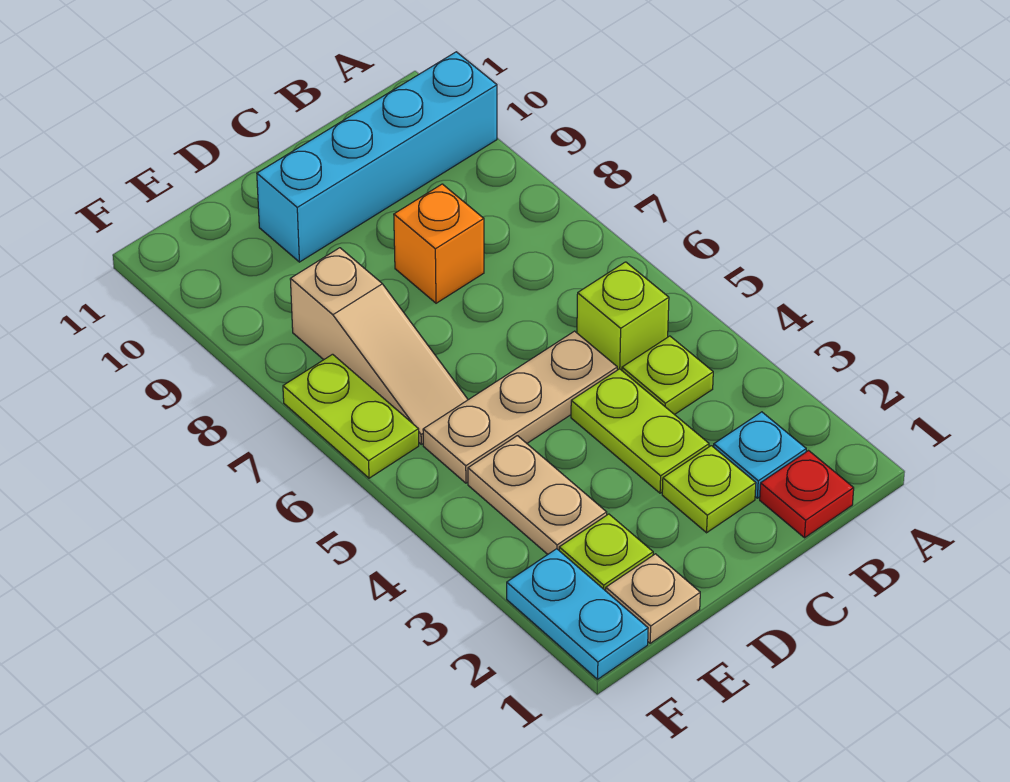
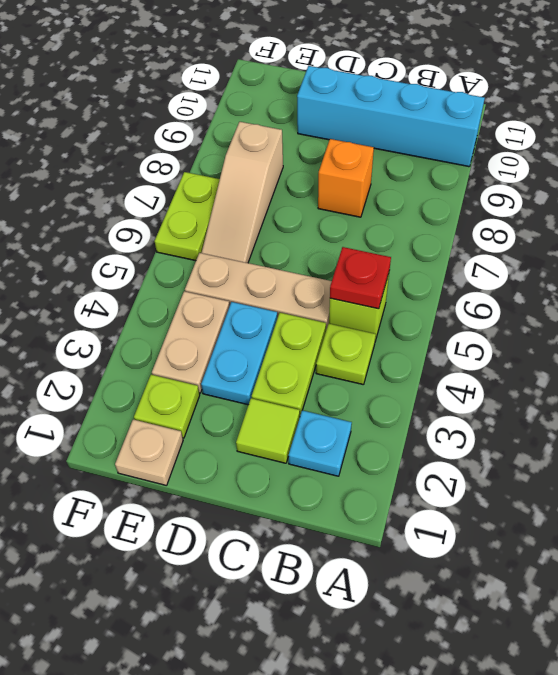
red 1x1 plate [760,451,854,538] -> red 1x1 plate moved to [330,247,391,309]
lime 1x1 plate [662,446,756,533] -> lime 1x1 tile [236,398,300,463]
cyan 1x2 plate [507,549,648,679] -> cyan 1x2 plate moved to [201,302,277,405]

